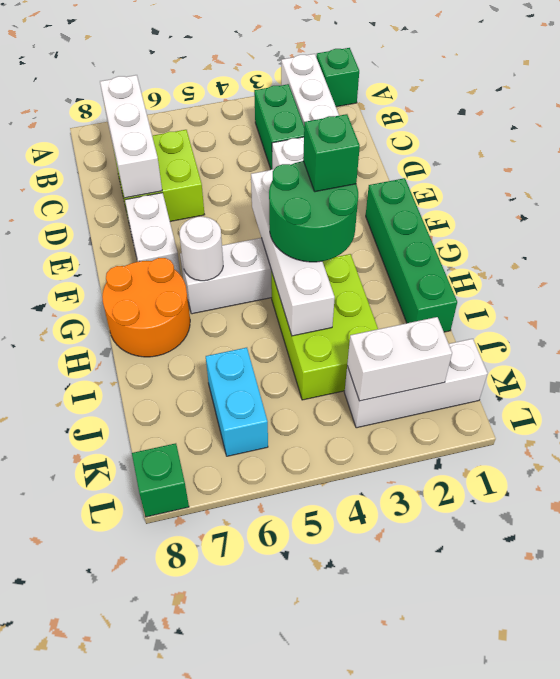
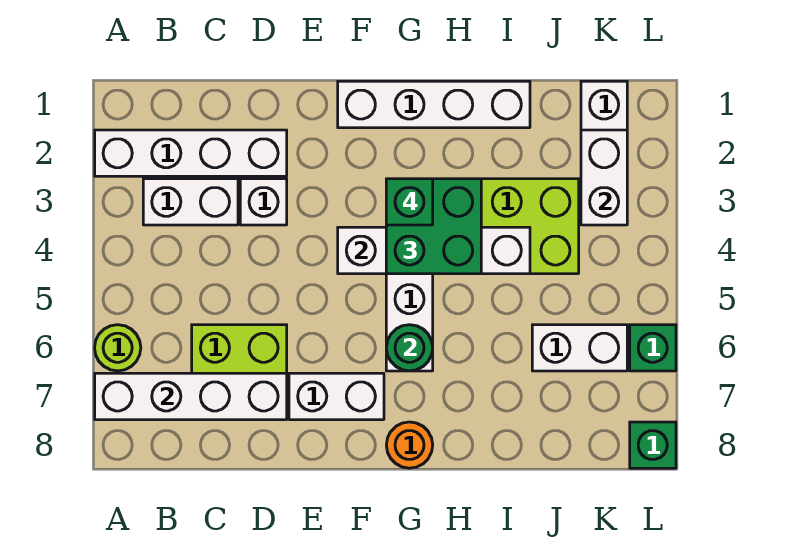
green 1x1 brick [316,48,359,107] -> green 1x1 brick moved to [630,325,676,371]
none -> lime 1x1 round brick [95,325,141,371]
green 1x2 brick [254,84,304,169] -> white 1x2 brick [143,179,238,225]
white 1x3 brick [100,75,162,198] -> white 1x4 brick [95,373,287,420]
green 1x4 brick [366,178,457,332] -> white 1x4 brick [338,81,530,128]
green 2x2 round brick [269,161,358,262] -> green 2x2 brick [386,179,481,274]
white 1x1 round brick [179,217,223,281] -> green 1x1 round brick [386,325,433,371]
orange 2x2 round brick [102,258,190,357] -> orange 1x1 round brick [386,422,433,468]
cyan 1x2 brick [206,348,268,456] -> white 1x2 brick [532,325,627,371]

